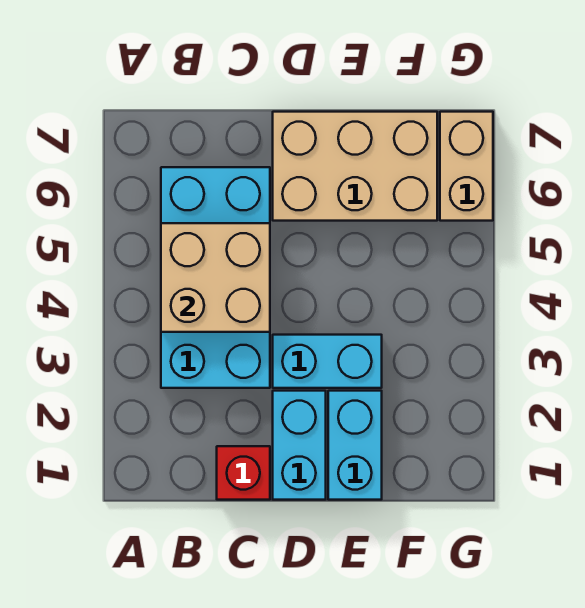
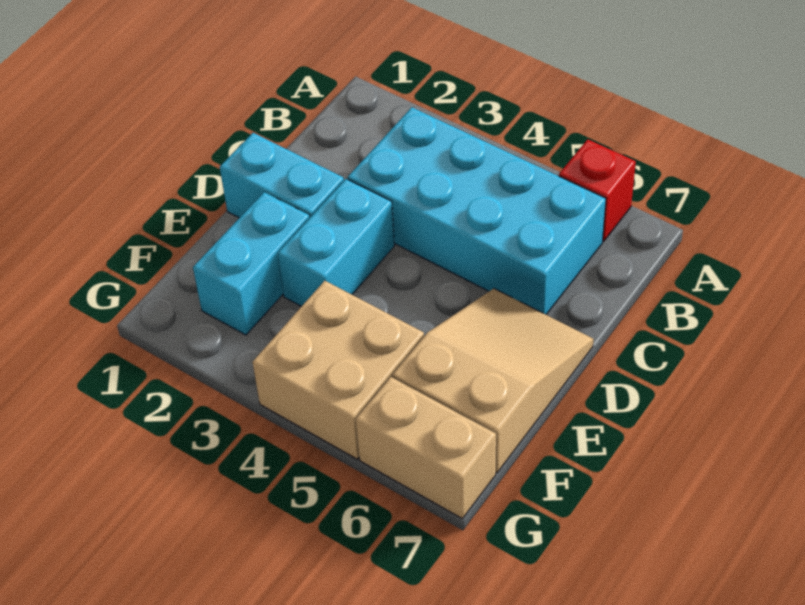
tan 2x2 brick [161,223,270,332] -> tan 2x2 brick moved to [253,281,424,459]
red 1x1 brick [217,446,270,500] -> red 1x1 brick moved to [559,139,636,241]
tan 2x3 brick [273,112,437,221] -> tan 2x3 slope [393,289,594,473]
cyan 1x2 brick [328,391,382,500] -> cyan 1x2 brick turned to [193,192,309,335]

